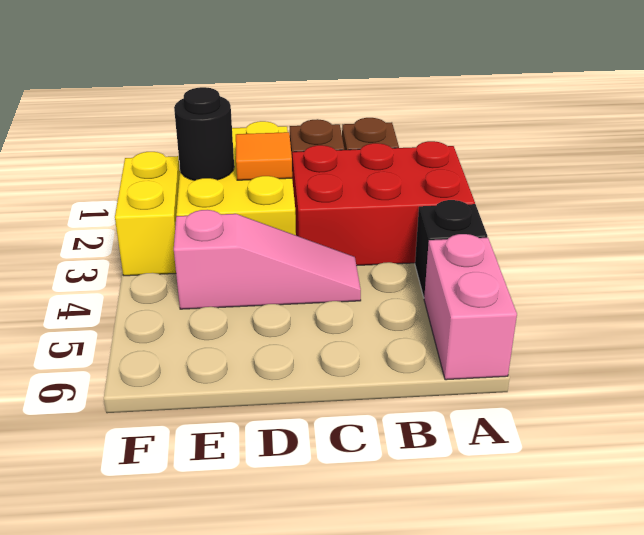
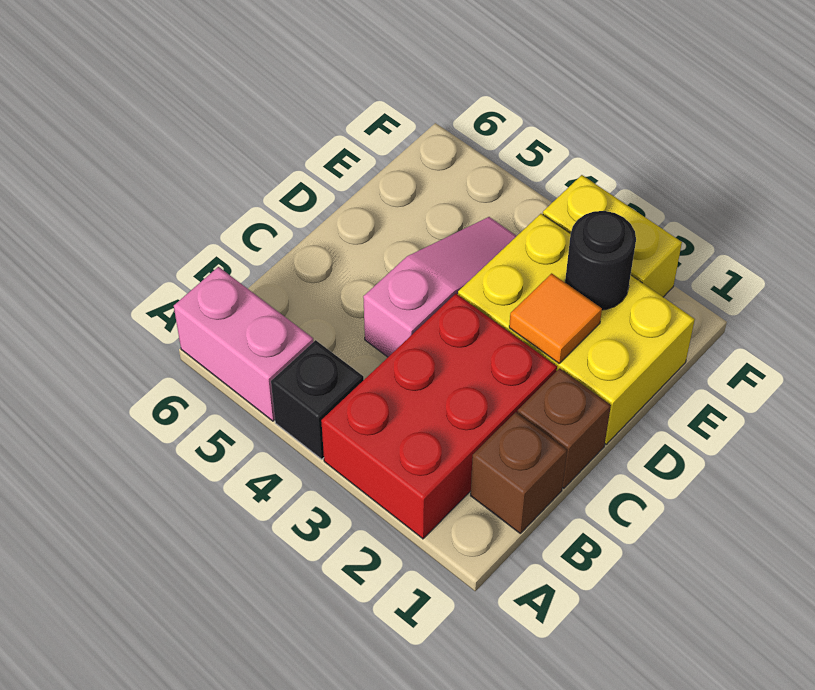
pink 1x3 slope [174,210,361,309] -> pink 1x3 slope turned to [363,217,516,357]

